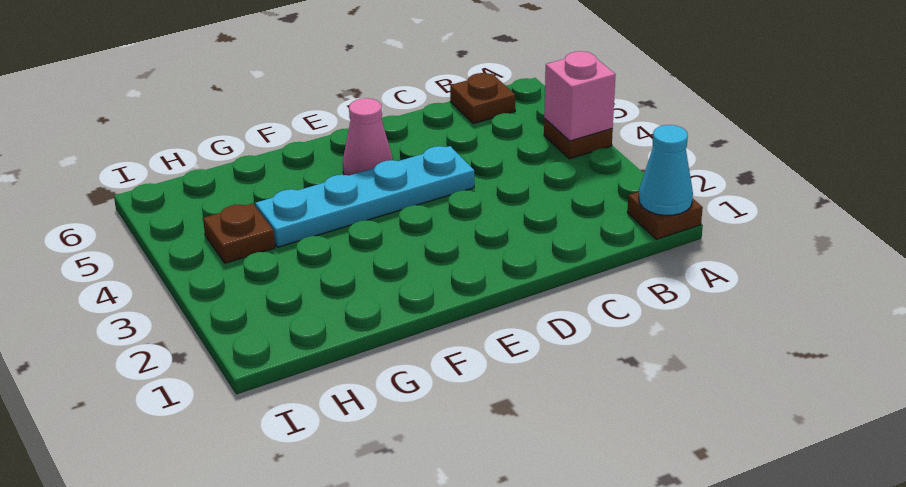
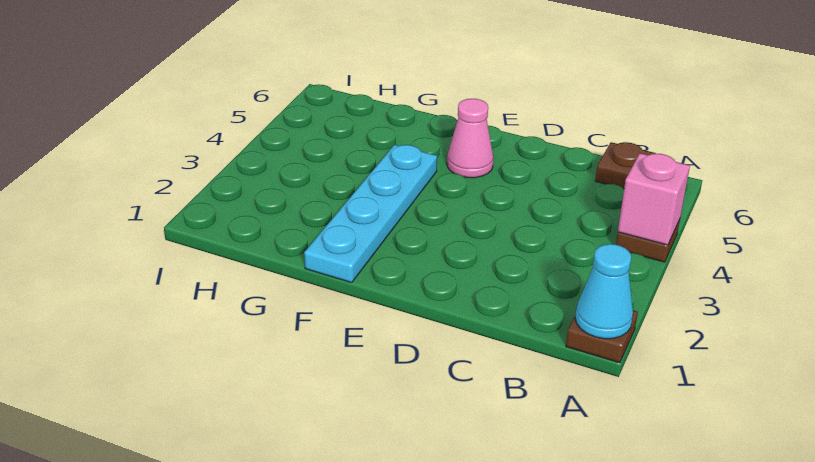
cyan 1x4 plate [255,146,474,247] -> cyan 1x4 plate turned to [304,145,437,283]
brown 1x1 plate [203,203,275,263] -> none

